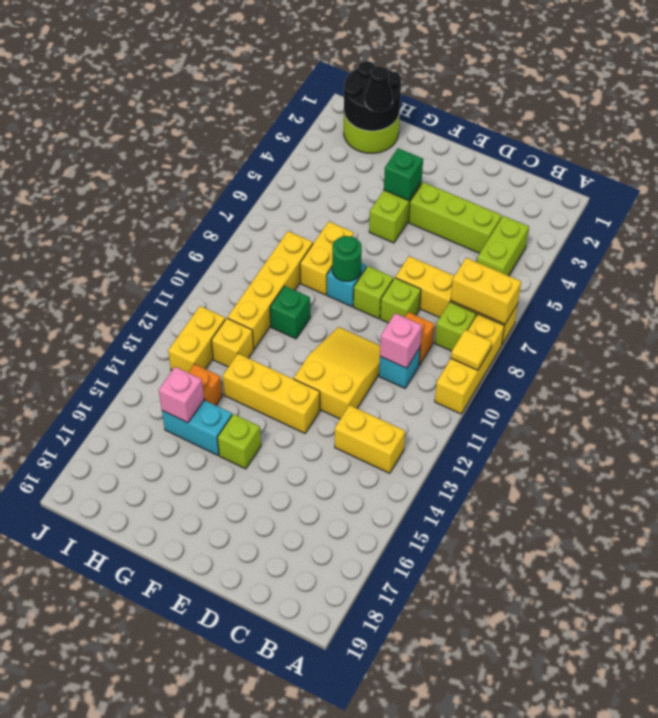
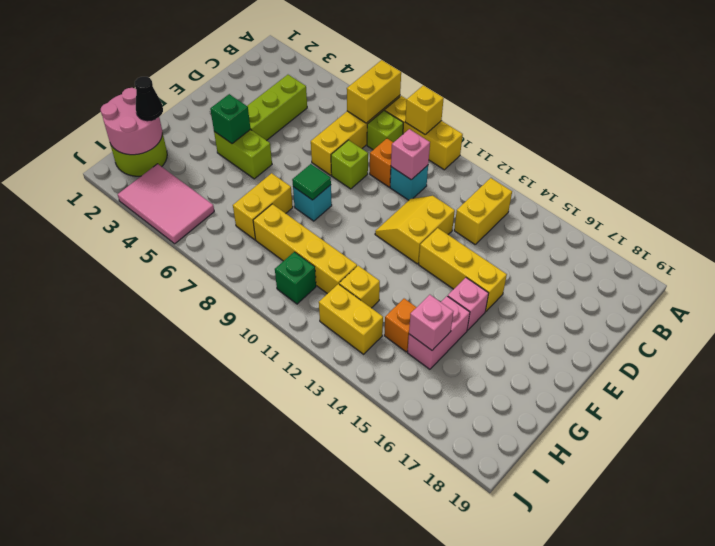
yellow 1x1 tile [451,330,492,370] -> yellow 1x1 brick [405,85,444,134]
lime 1x2 brick [477,216,529,276] -> none
yellow 2x3 slope [294,327,380,419] -> yellow 2x2 slope [375,196,455,264]
lime 1x1 brick [354,266,393,319] -> none
yellow 1x3 brick [223,354,320,433] -> yellow 1x3 brick turned to [419,228,507,311]
green 1x1 round brick [332,236,362,281] -> green 1x1 tile [292,164,331,200]
lime 1x1 brick [218,414,261,469] -> pink 1x1 brick [448,278,489,330]
yellow 1x2 brick [300,222,354,295] -> yellow 1x2 brick turned to [233,173,293,240]
green 1x1 brick [270,286,310,339] -> green 1x1 brick moved to [275,252,316,304]
cyan 1x2 brick [162,400,232,455] -> pink 1x2 brick [408,296,470,369]
black 2x2 round brick [344,61,401,131] -> pink 2x2 round brick [101,88,162,155]
none -> pink 2x3 tile [118,164,214,244]

